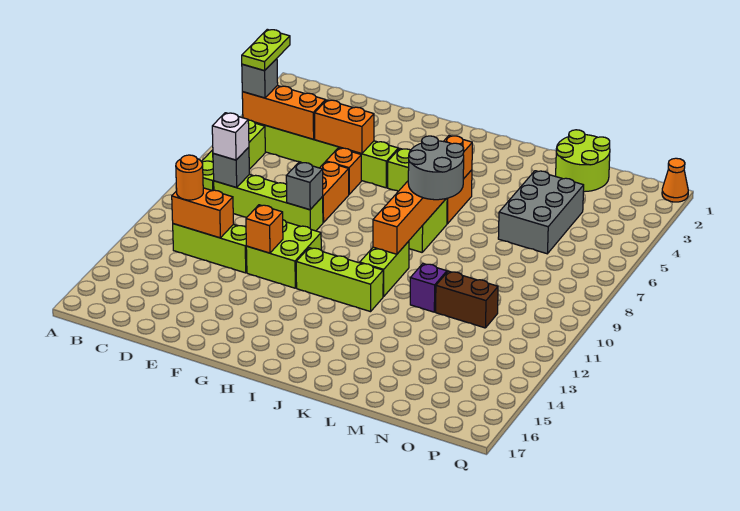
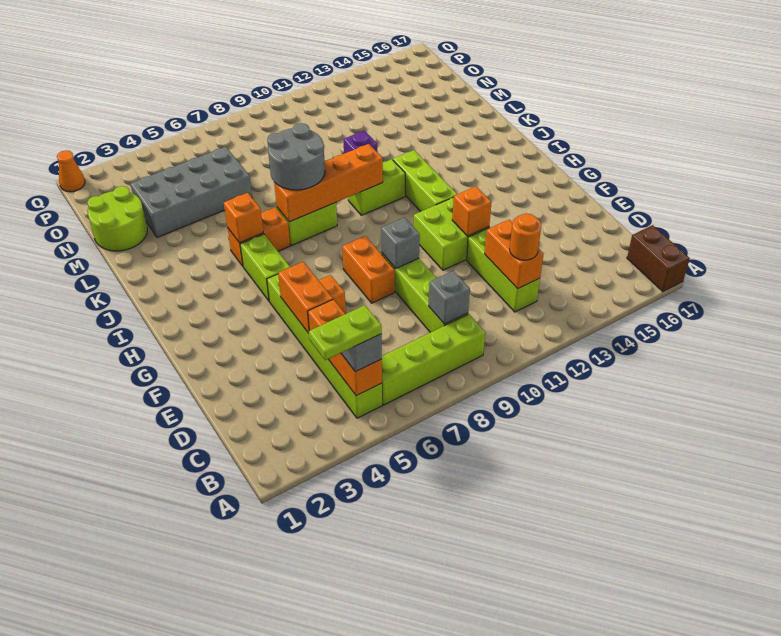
white 1x1 brick [212,113,249,160] -> none
orange 1x2 brick [320,162,349,223] -> orange 1x2 brick turned to [342,236,395,303]
grey 2x3 brick [498,171,584,254] -> grey 2x4 brick [130,147,252,238]
brown 1x2 brick [436,271,498,328] -> brown 1x2 brick moved to [627,225,690,292]

